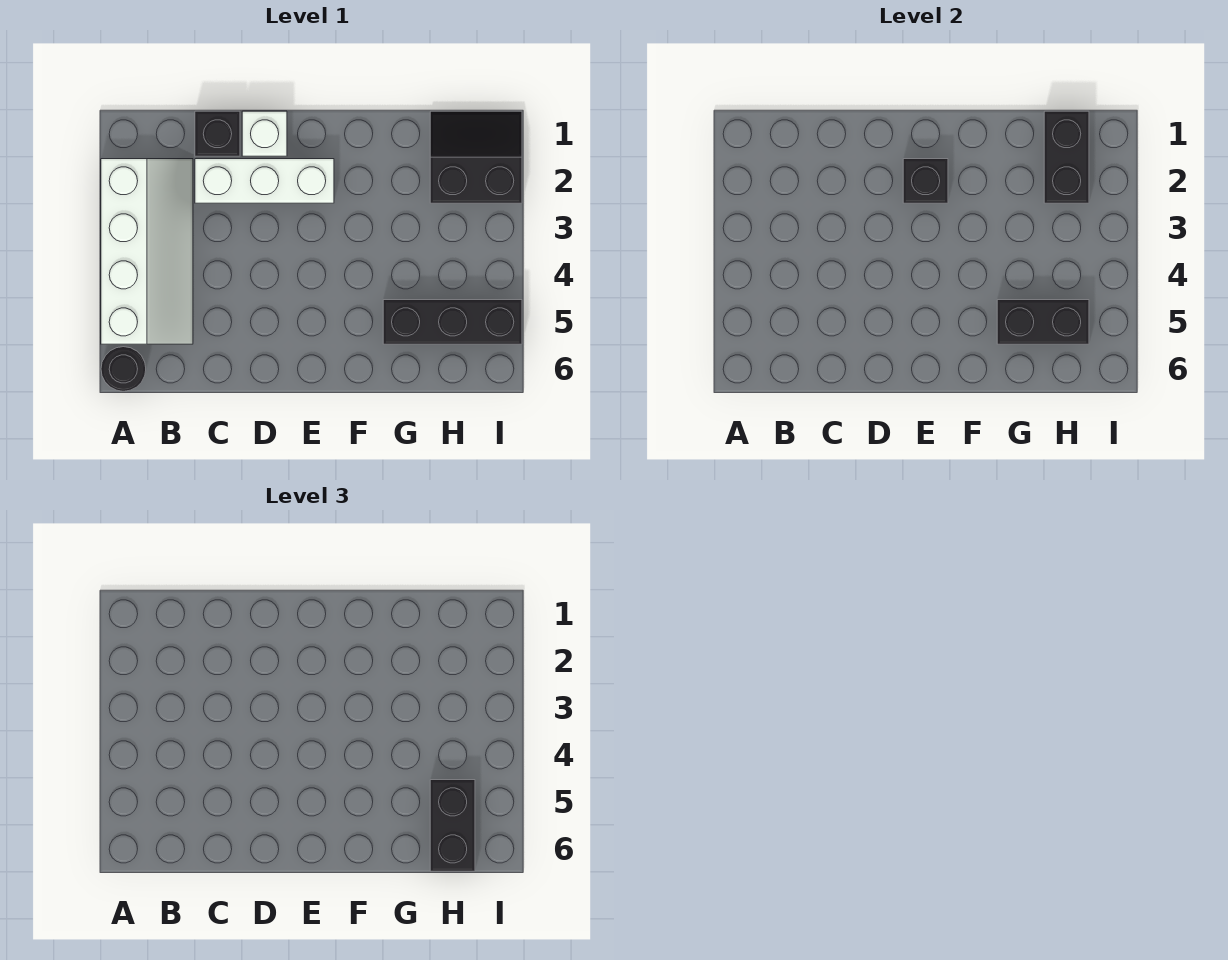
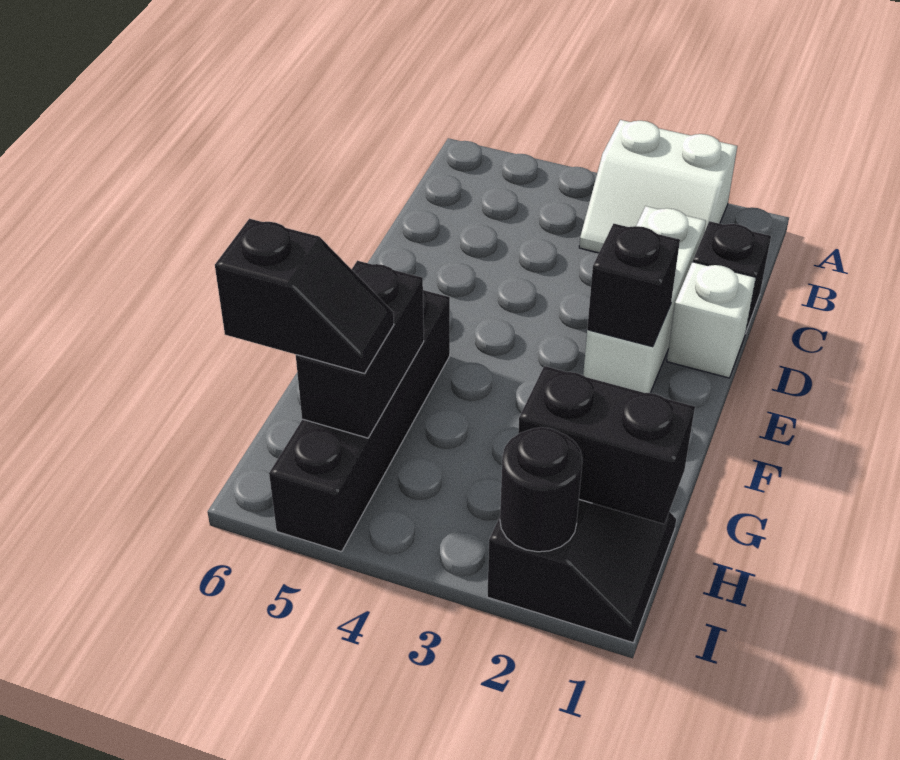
white 2x4 slope [101,159,193,344] -> white 2x2 slope [579,120,737,253]
black 1x1 round brick [101,347,146,391] -> black 1x1 round brick moved to [500,427,583,552]
black 1x3 brick [383,300,522,344] -> black 1x4 brick [269,290,450,552]
black 1x2 brick [430,780,475,871] -> black 1x2 slope [215,219,394,373]

